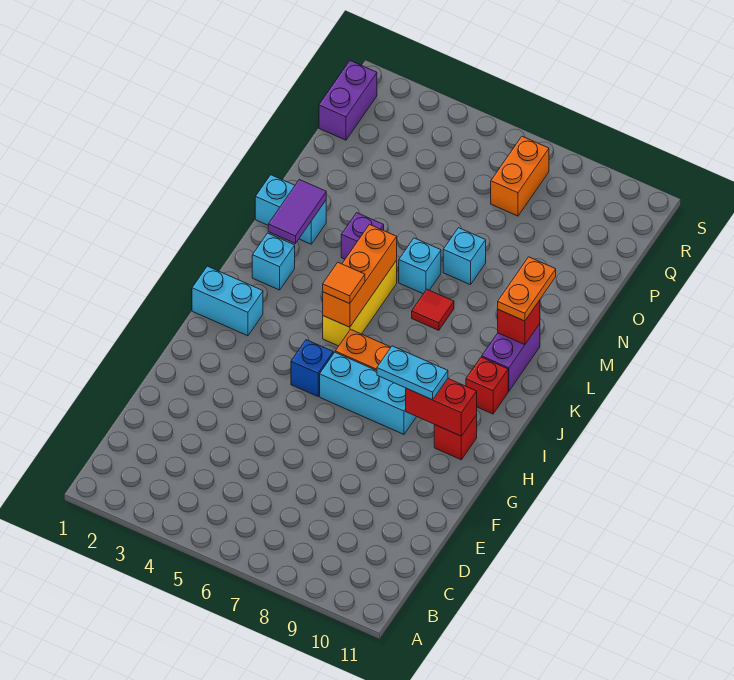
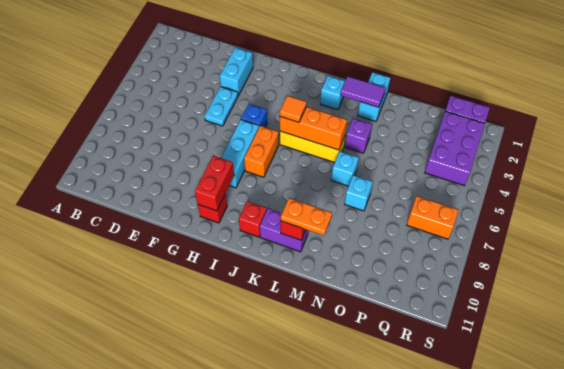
cyan 1x2 plate [377,346,448,400] -> cyan 1x2 plate moved to [205,87,238,126]
cyan 1x2 brick [192,266,263,336] -> cyan 1x2 brick moved to [220,48,253,95]
red 1x1 tile [412,289,454,330] -> none
none -> purple 2x3 brick [425,111,485,185]

